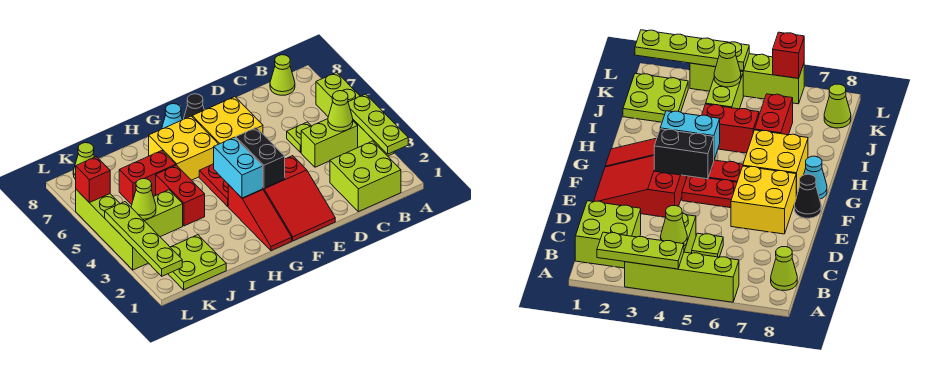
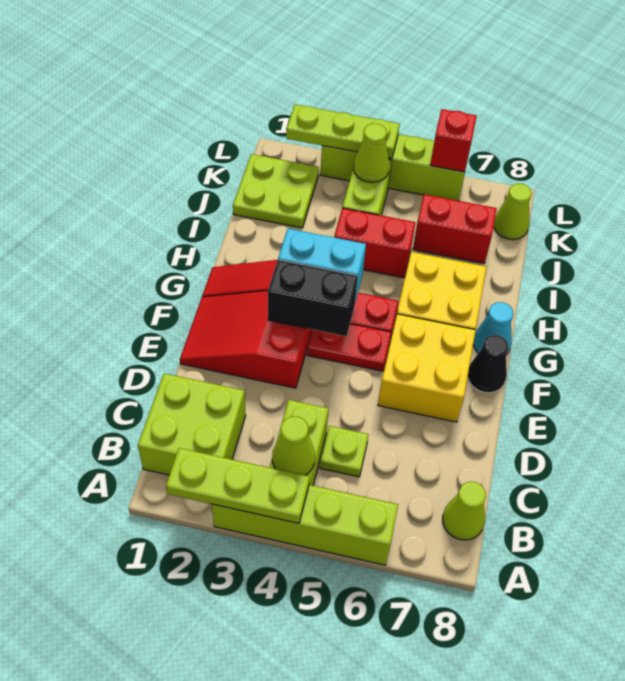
red 1x2 brick [119,151,176,205] -> red 1x2 brick turned to [413,194,497,263]
lime 1x4 plate [105,202,182,276] -> lime 1x3 plate [286,105,400,158]

